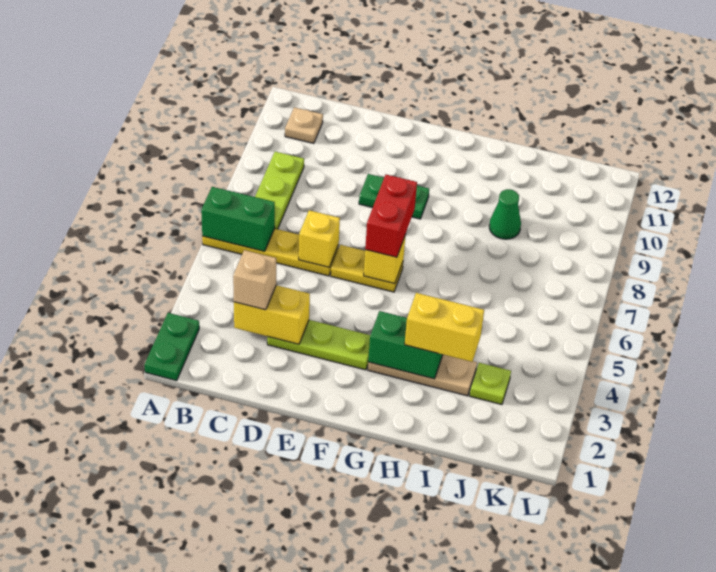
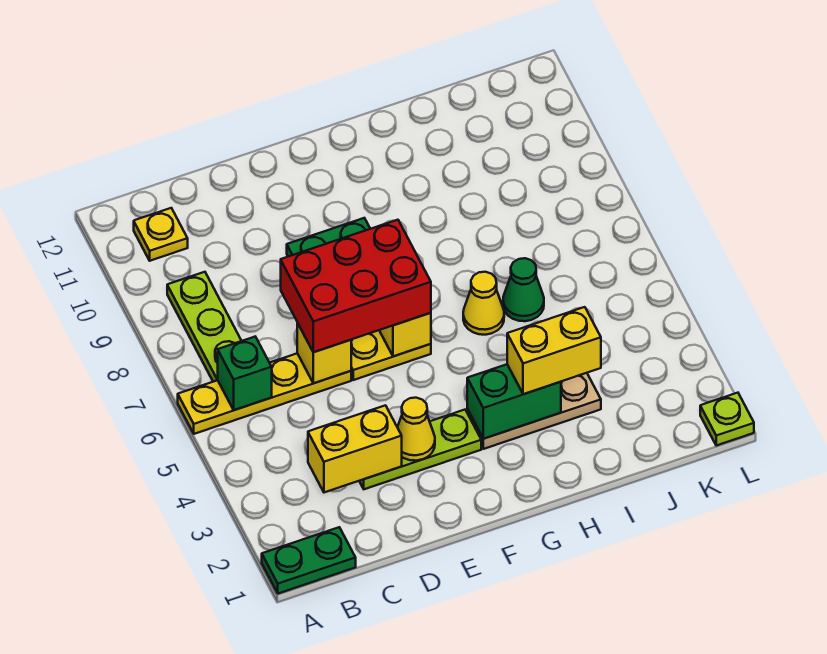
green 1x2 plate [144,313,199,381] -> green 1x2 plate turned to [262,527,356,594]
green 1x2 brick [201,187,275,251] -> green 1x1 brick [218,337,272,410]
tan 1x1 plate [285,107,323,143] -> yellow 1x1 plate [134,208,188,261]
tan 1x1 brick [233,250,276,310] -> none
none -> yellow 1x1 cone [397,398,435,461]
red 1x2 brick [365,175,417,257] -> red 2x3 brick [281,220,431,352]
none -> yellow 1x1 cone [463,272,504,335]
green 1x1 cone [489,189,521,239] -> green 1x1 cone moved to [503,258,544,321]
lime 1x1 plate [470,363,511,405] -> lime 1x1 plate moved to [700,393,754,446]

